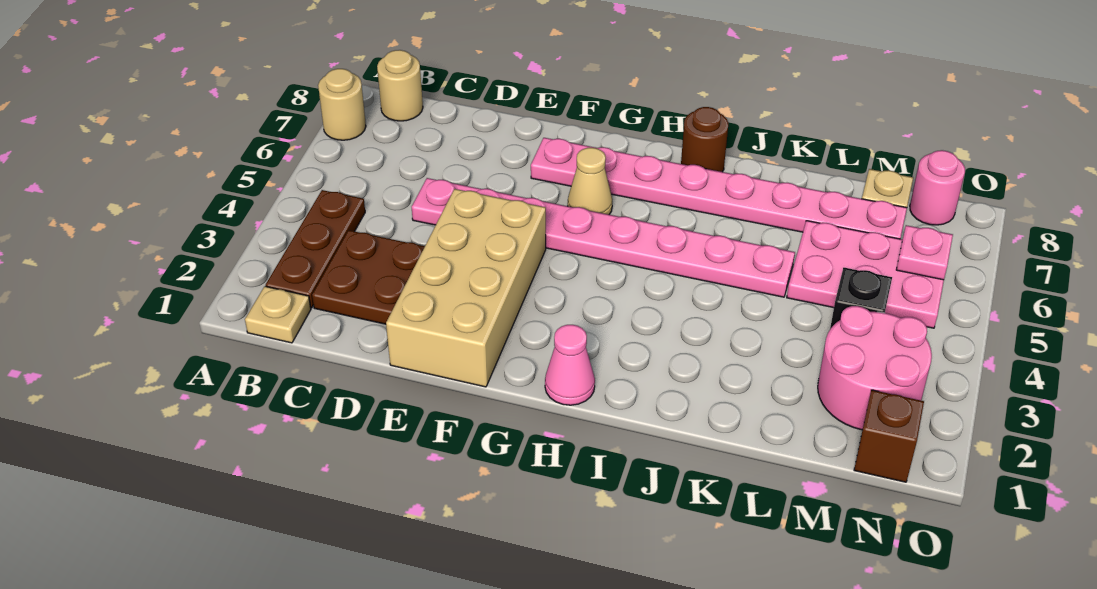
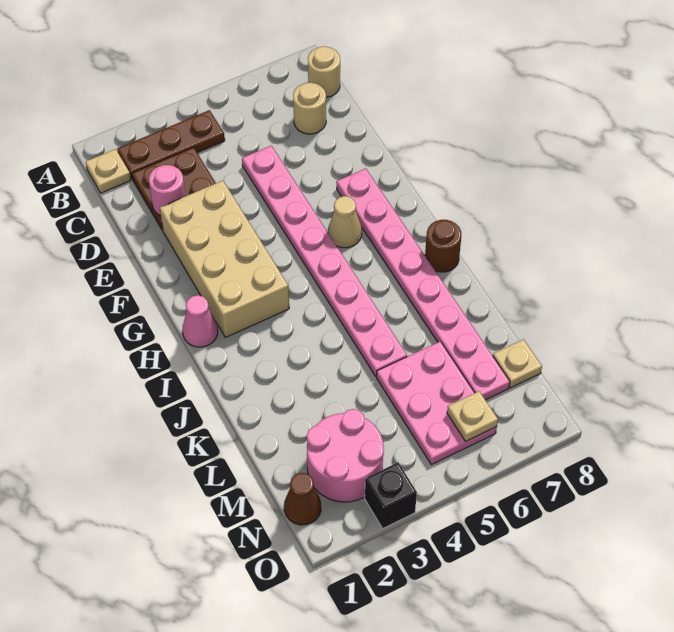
tan 1x1 round brick [318,69,366,140] -> tan 1x1 round brick moved to [293,83,326,134]
tan 2x4 brick [386,189,546,387] -> tan 2x4 brick turned to [160,181,289,337]
black 1x1 brick [830,268,892,329] -> black 1x1 brick moved to [365,463,417,528]
brown 1x1 brick [854,390,924,482] -> brown 1x1 cone [284,473,321,525]
pink 1x1 plate [896,225,953,280] -> tan 1x1 plate [447,391,498,441]
pink 1x1 round brick [910,150,965,225] -> pink 1x1 round brick moved to [149,165,185,216]

